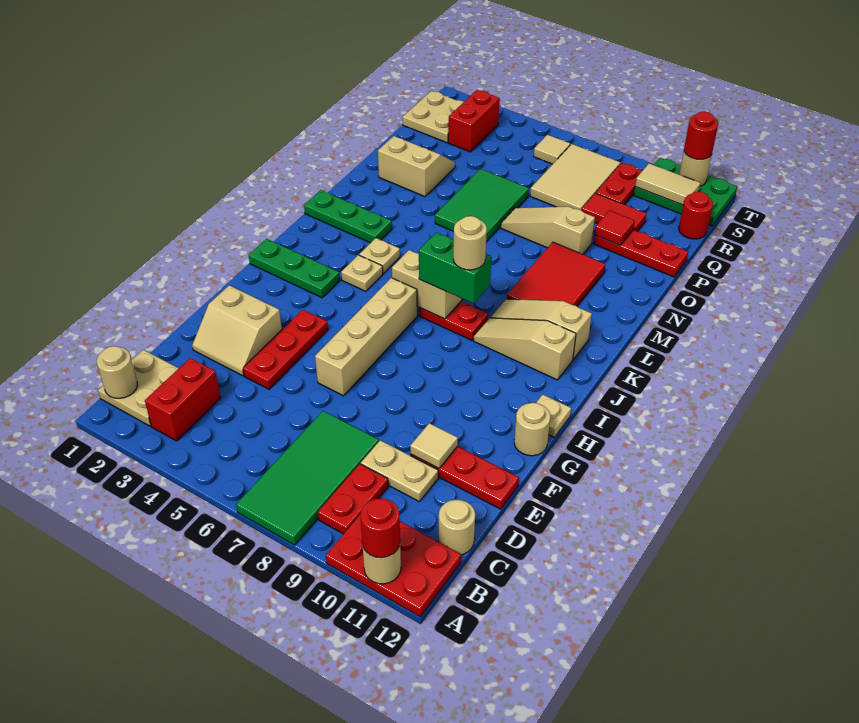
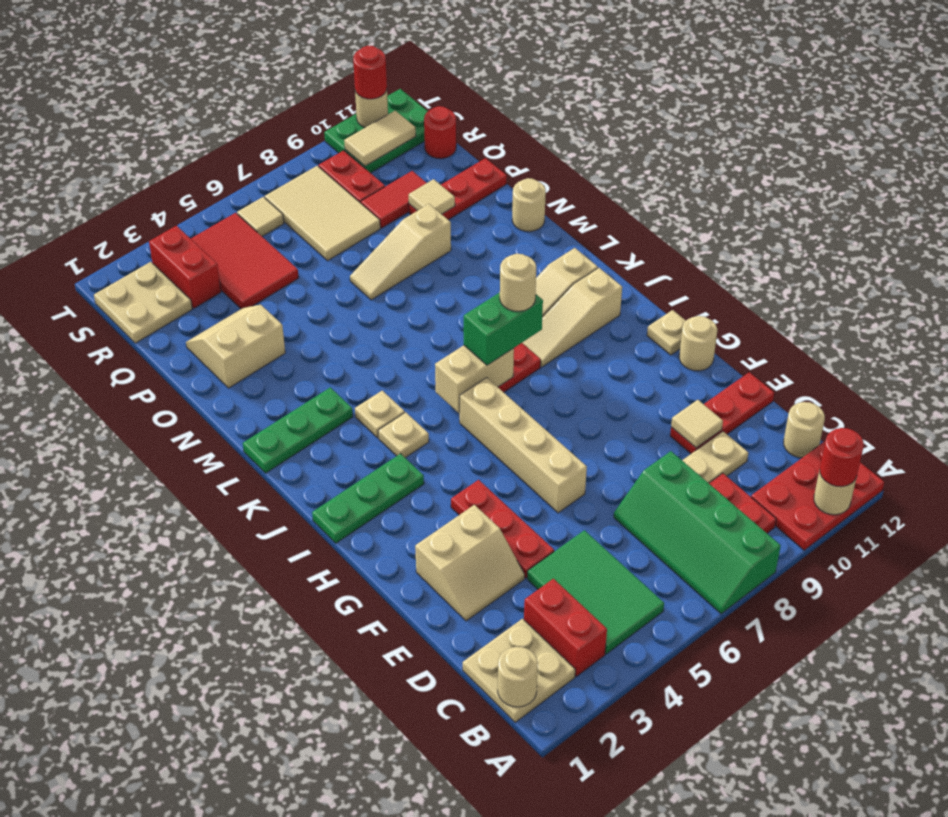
green 2x4 tile [236,411,379,545] -> green 2x4 slope [614,451,781,614]
red 2x3 tile [507,242,605,306] -> red 2x3 tile moved to [191,213,299,309]
green 2x3 tile [435,169,529,242] -> green 2x3 tile moved to [527,530,664,654]
none -> tan 1x1 round brick [512,178,546,232]
red 1x1 tile [595,210,635,245] -> tan 1x1 tile [409,179,455,214]

